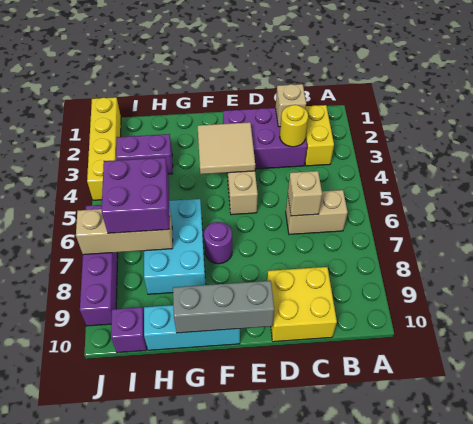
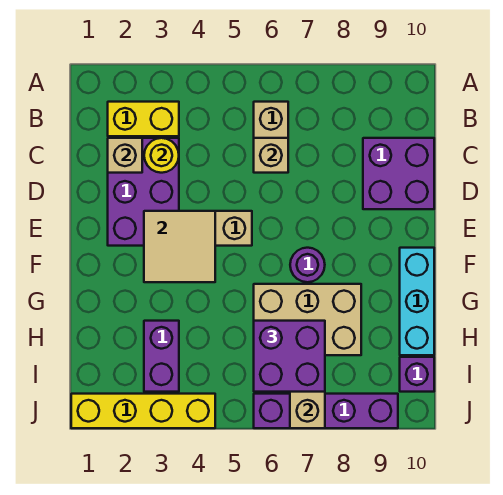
yellow 2x2 brick [267,267,337,342] -> purple 2x2 brick [363,138,434,209]
grey 1x3 brick [173,281,274,333] -> none
cyan 2x3 brick [144,199,206,294] -> tan 2x3 brick [254,284,361,355]

